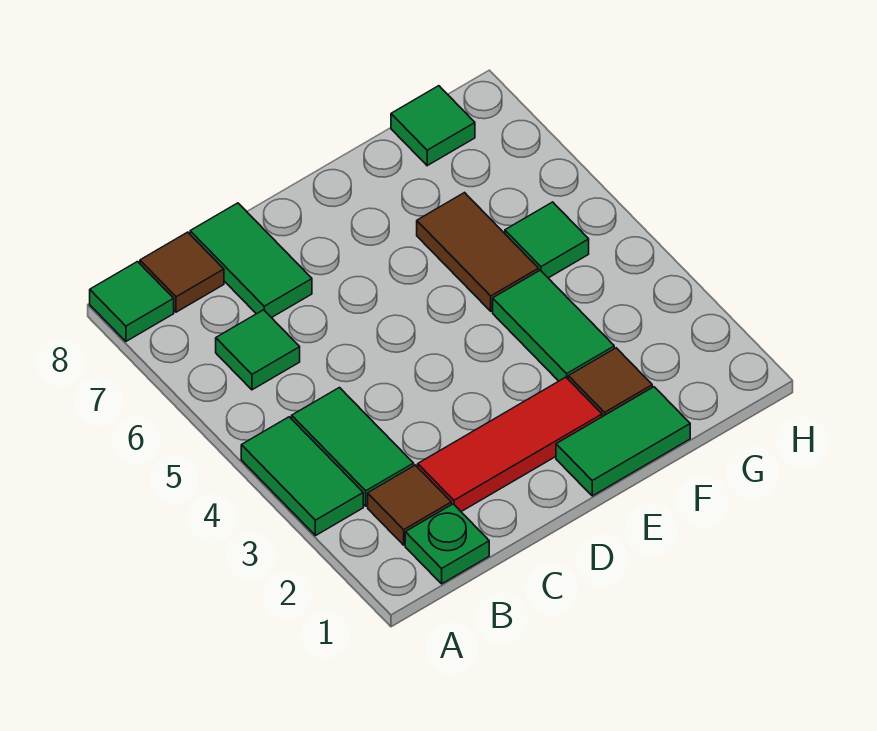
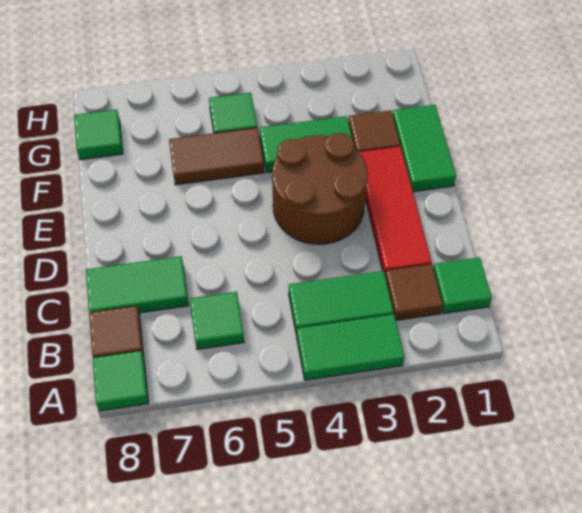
green 1x1 plate [405,504,489,584] -> green 1x1 tile [433,257,492,314]
none -> brown 2x2 round brick [272,133,368,244]

